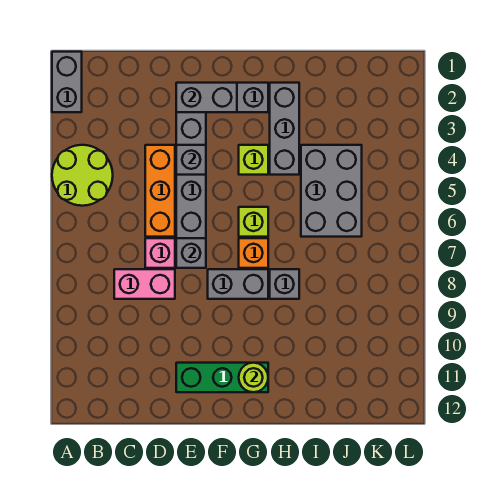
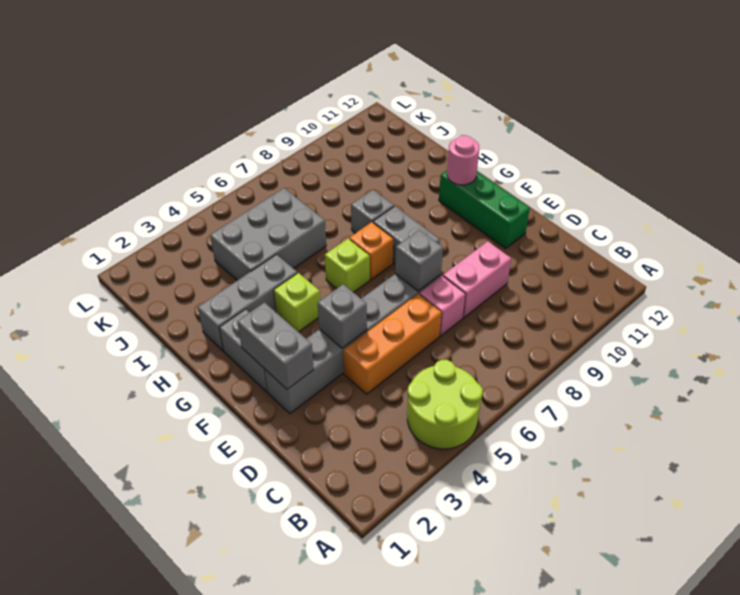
grey 1x2 brick [52,52,82,112] -> none
pink 1x2 brick [114,269,175,299] -> pink 1x2 brick turned to [443,241,511,318]
lime 1x1 round brick [239,363,268,392] -> pink 1x1 round brick [447,136,479,185]

